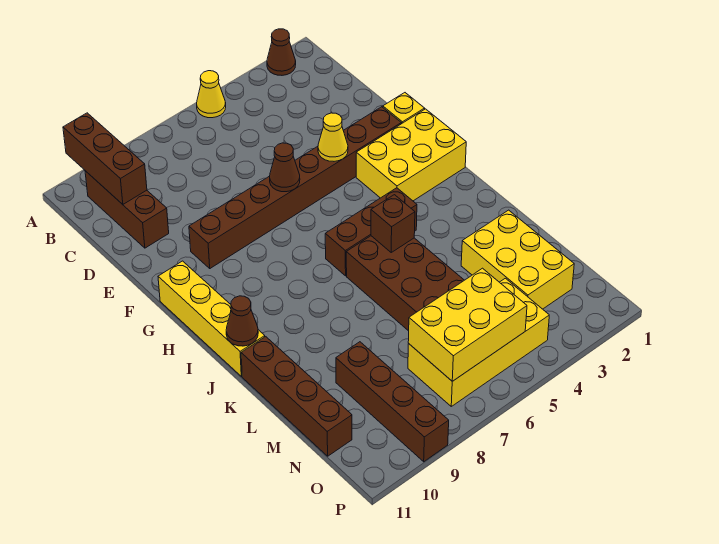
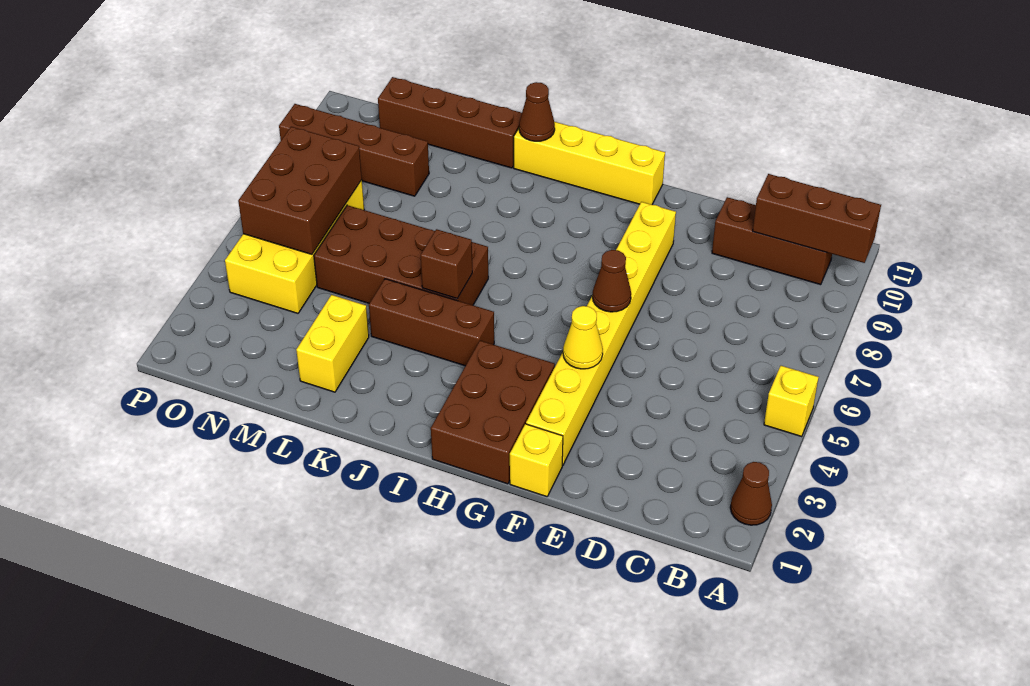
yellow 1x1 cone [197,71,226,118] -> yellow 1x1 brick [764,366,819,437]
brown 1x8 brick [189,107,401,268] -> yellow 1x8 brick [526,202,676,466]
yellow 2x3 brick [356,109,466,201] -> brown 2x3 brick [431,341,555,484]
brown 1x3 brick [325,188,417,276] -> brown 1x3 brick turned to [369,279,494,366]
yellow 2x3 brick [461,210,574,309] -> yellow 1x2 brick [296,295,369,392]
yellow 2x3 brick [408,268,527,381] -> brown 2x3 brick [238,127,362,254]

